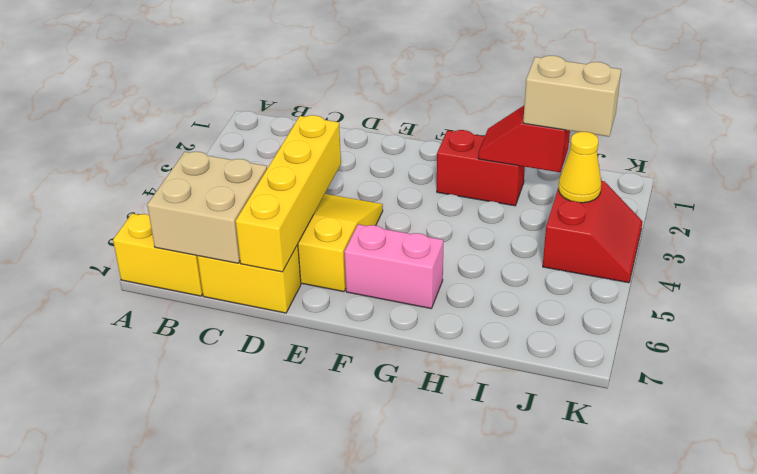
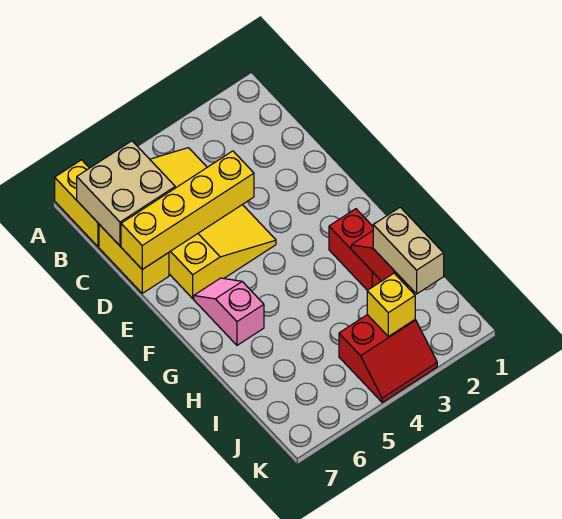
pink 1x2 brick [344,224,444,308] -> pink 1x2 slope [194,278,264,345]
yellow 1x1 cone [558,132,601,203] -> yellow 1x1 brick [367,273,415,336]

